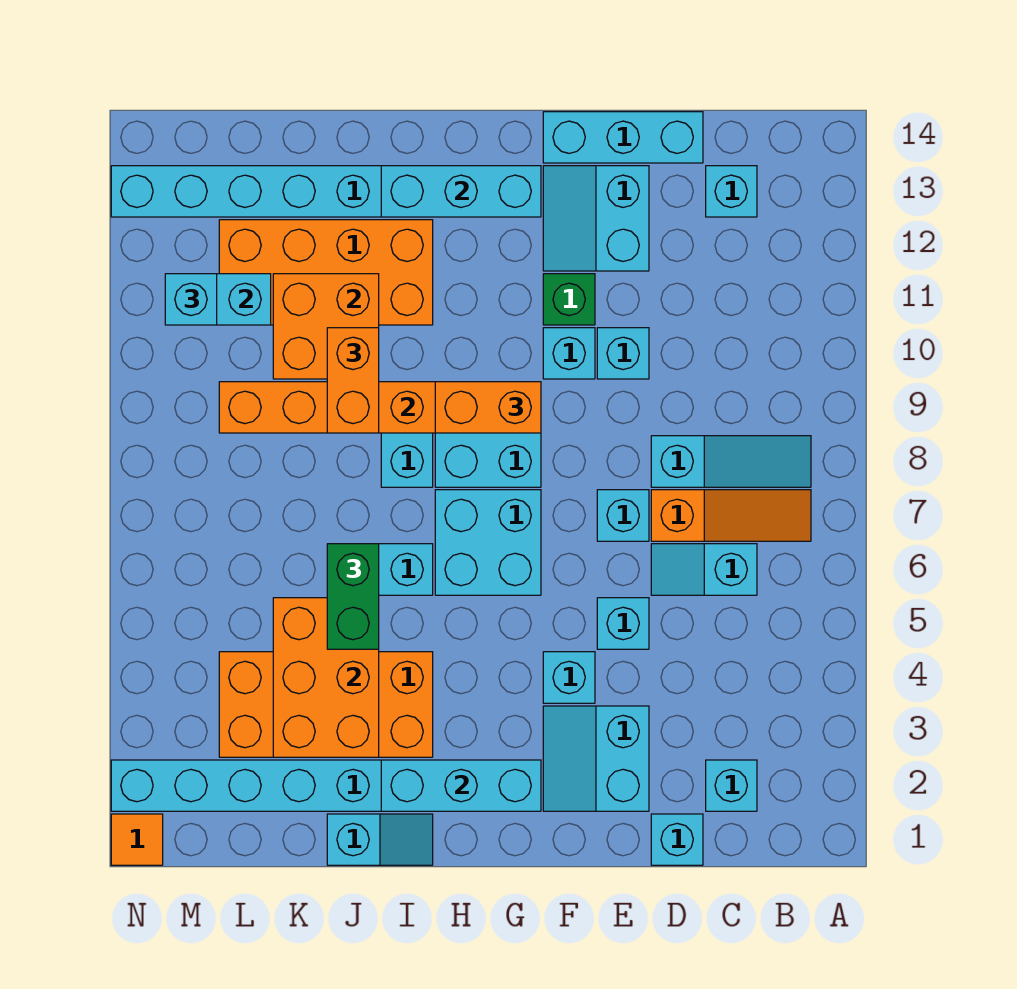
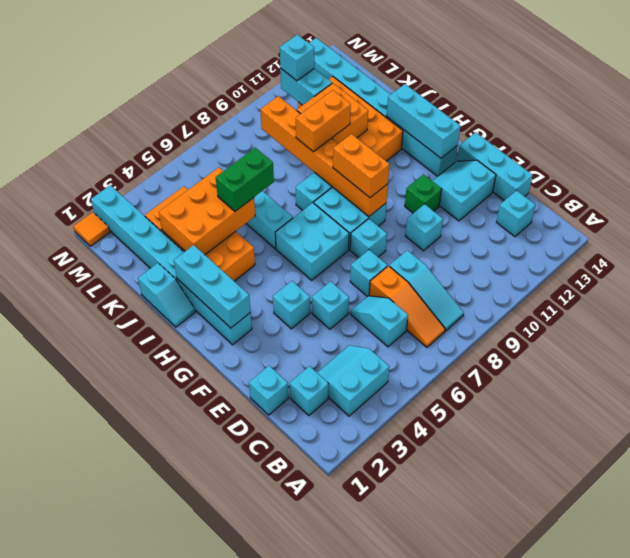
cyan 2x2 slope [543,706,649,811] -> cyan 2x2 slope moved to [317,345,389,416]
cyan 1x1 brick [543,328,595,379] -> cyan 1x1 brick moved to [350,219,387,258]

